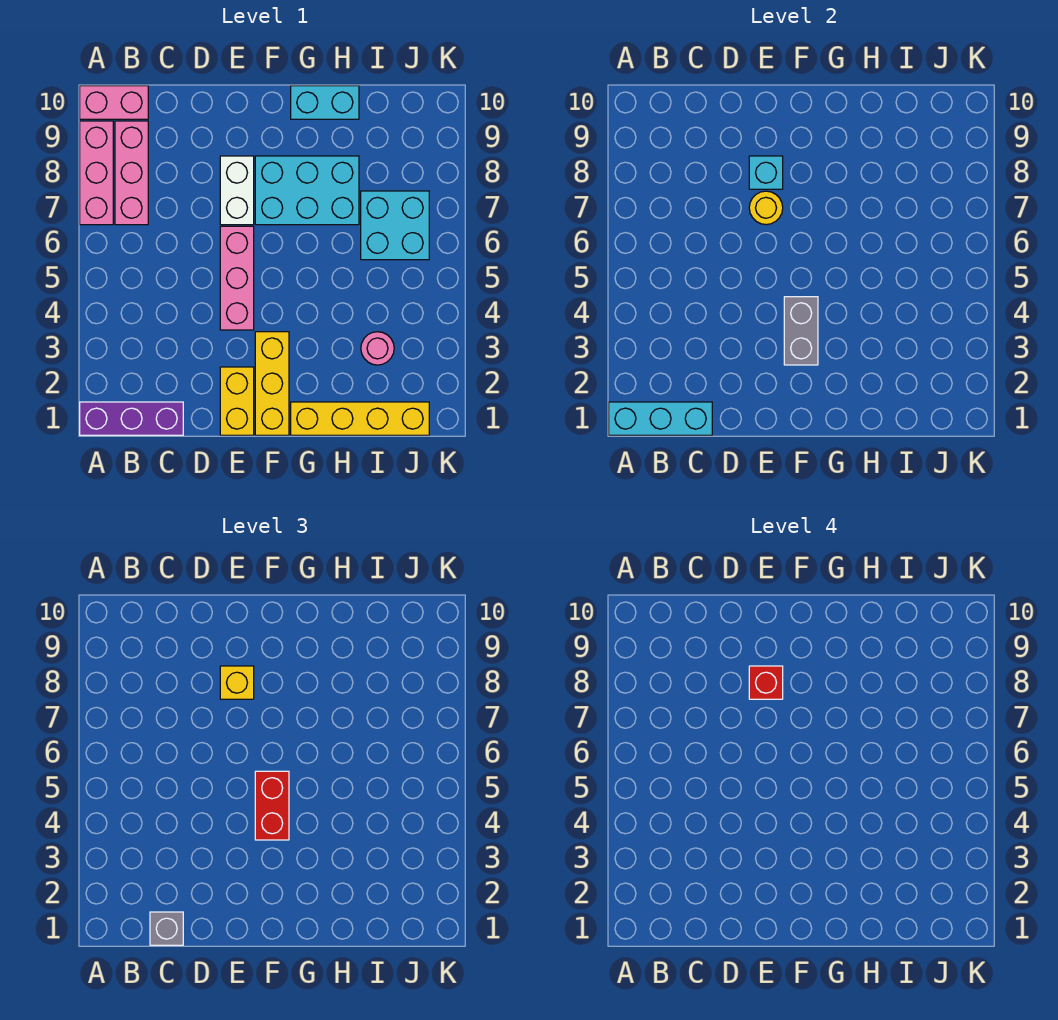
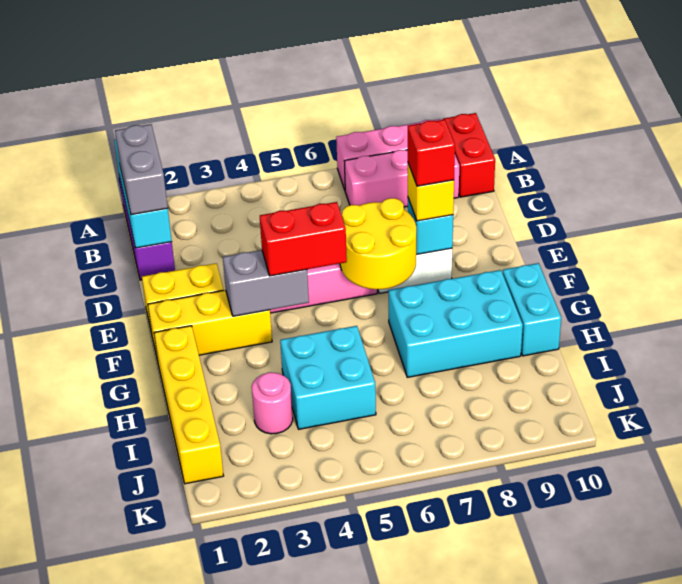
pink 1x2 brick [80,86,148,119] -> red 1x2 brick [443,113,495,197]
grey 1x1 brick [150,912,183,945] -> grey 1x2 brick [115,124,168,215]
yellow 1x1 round brick [749,191,783,225] -> yellow 2x2 round brick [340,198,417,289]
cyan 2x3 brick [255,156,359,225] -> cyan 2x3 brick turned to [388,270,523,377]
cyan 2x2 brick [361,191,429,260] -> cyan 2x2 brick moved to [280,326,376,429]

